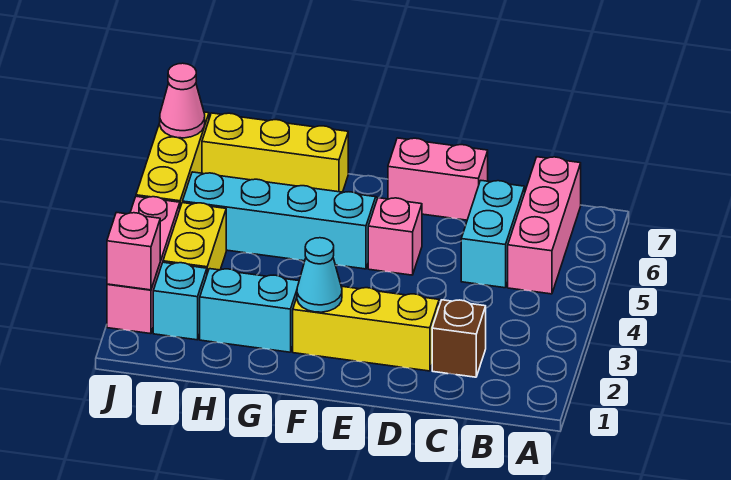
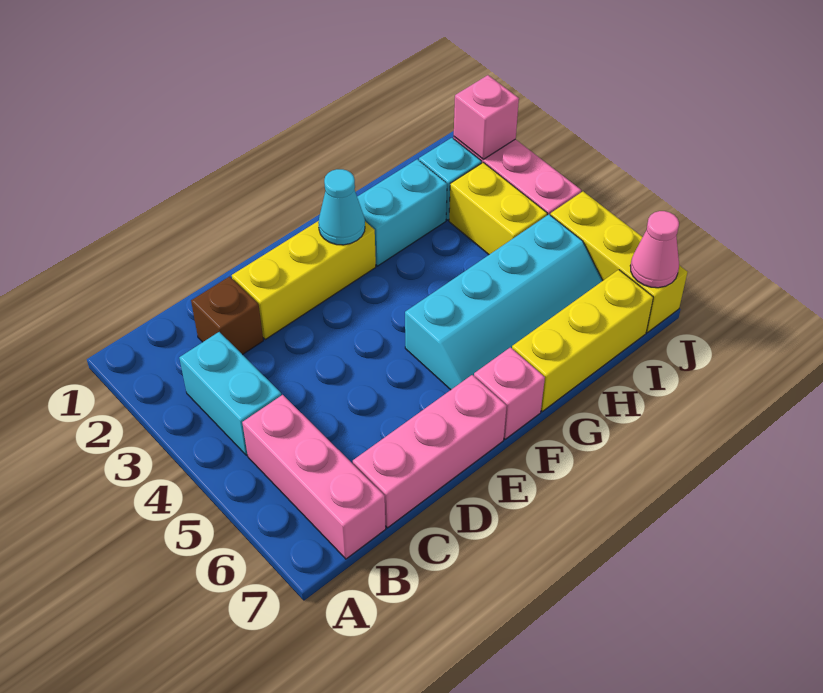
cyan 1x2 brick [461,180,525,288] -> cyan 1x2 brick moved to [179,332,281,455]
pink 1x2 brick [388,138,488,220] -> pink 1x3 brick [353,375,507,528]
pink 1x1 brick [368,198,422,275] -> pink 1x1 brick moved to [474,347,545,439]

